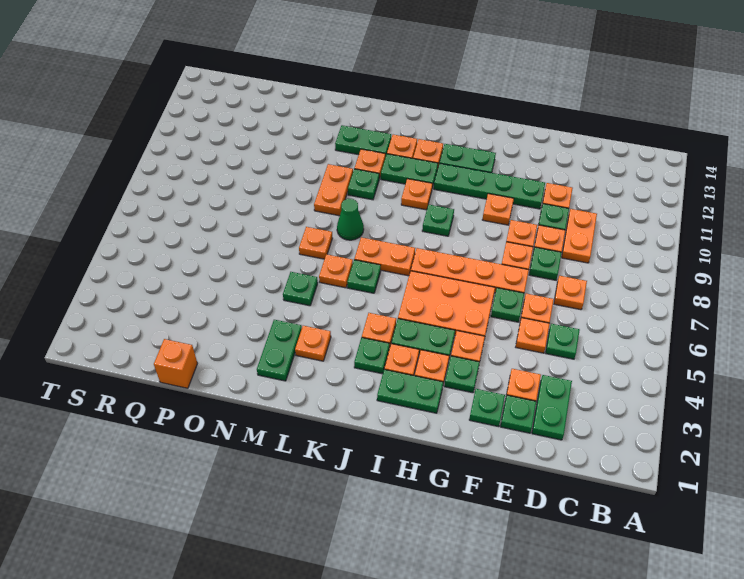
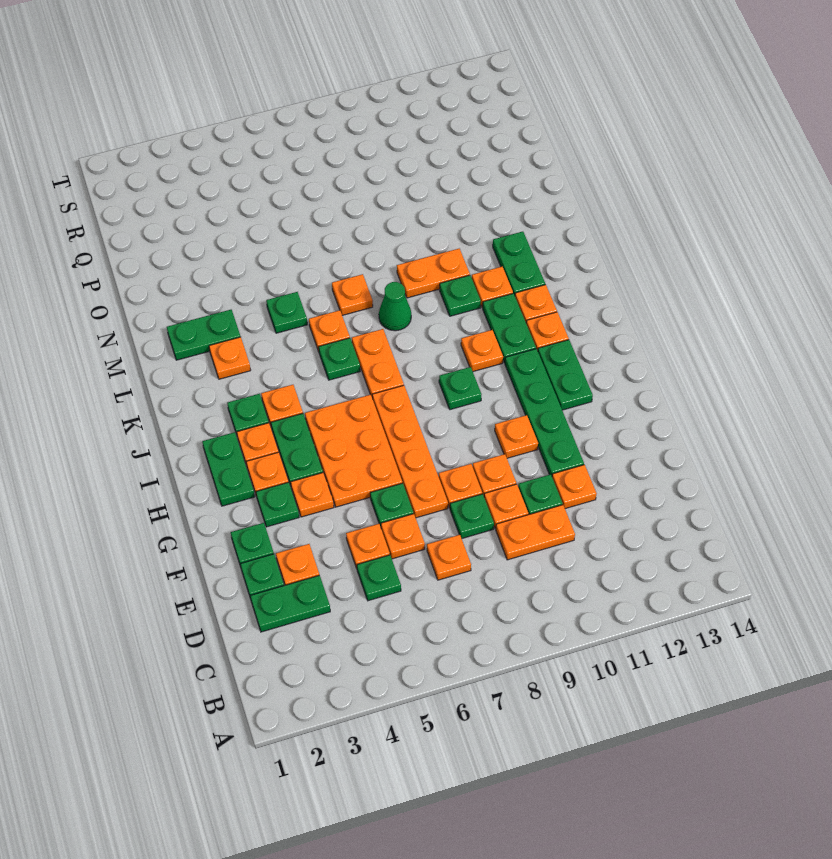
orange 1x1 brick [154,339,197,388] -> none

